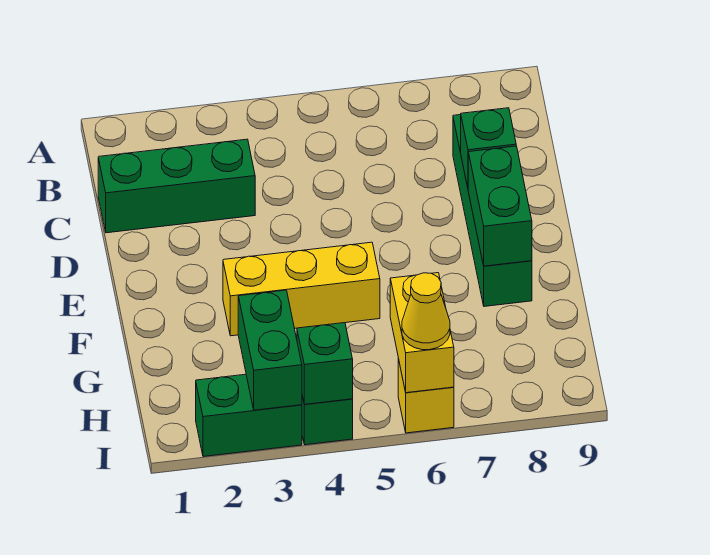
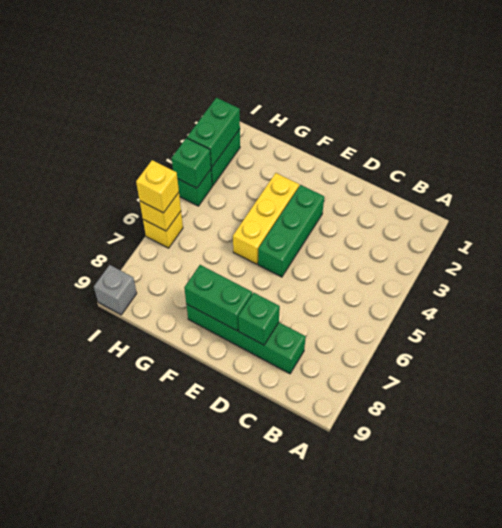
green 1x3 brick [98,139,255,233] -> green 1x3 brick moved to [258,185,324,277]
green 1x2 brick [238,290,302,410] -> green 1x2 brick turned to [187,98,240,167]
yellow 1x2 brick [390,273,454,393] -> yellow 1x1 brick [140,193,181,231]
yellow 1x1 cone [402,273,450,350] -> yellow 1x1 brick [136,160,179,213]
none -> grey 1x1 brick [94,265,137,315]

